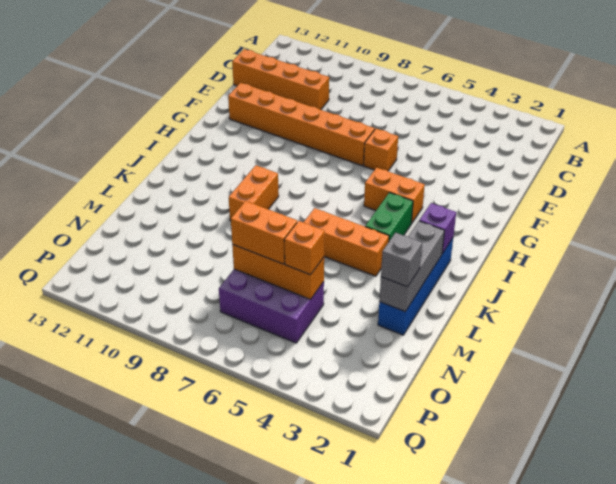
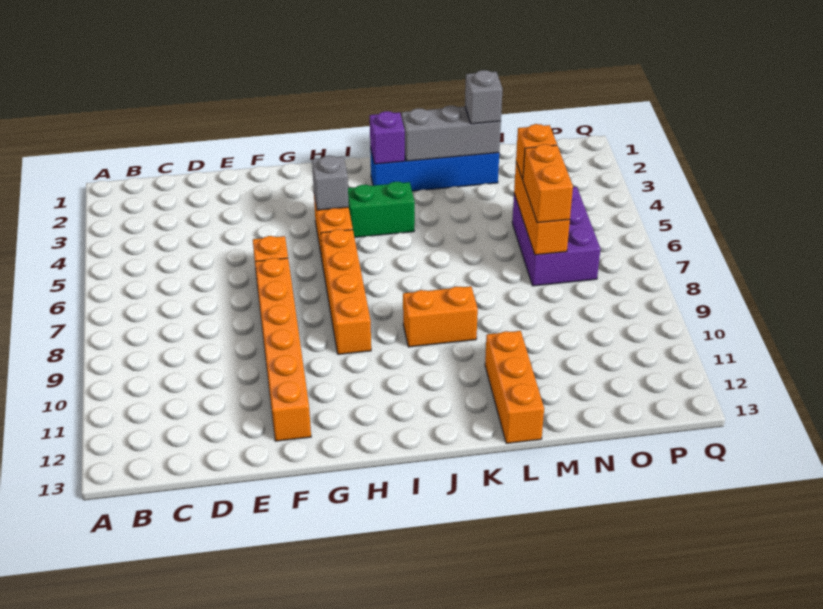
orange 1x4 brick [232,49,329,110] -> orange 1x4 brick moved to [321,229,371,354]
none -> grey 1x1 brick [312,156,349,210]
orange 1x3 brick [304,208,389,276] -> orange 1x3 brick moved to [485,331,544,443]

